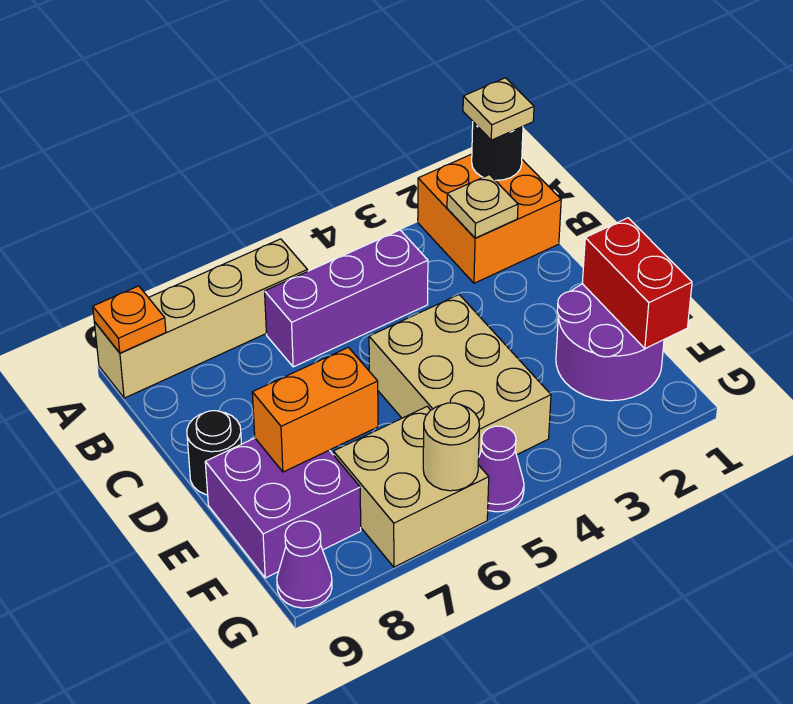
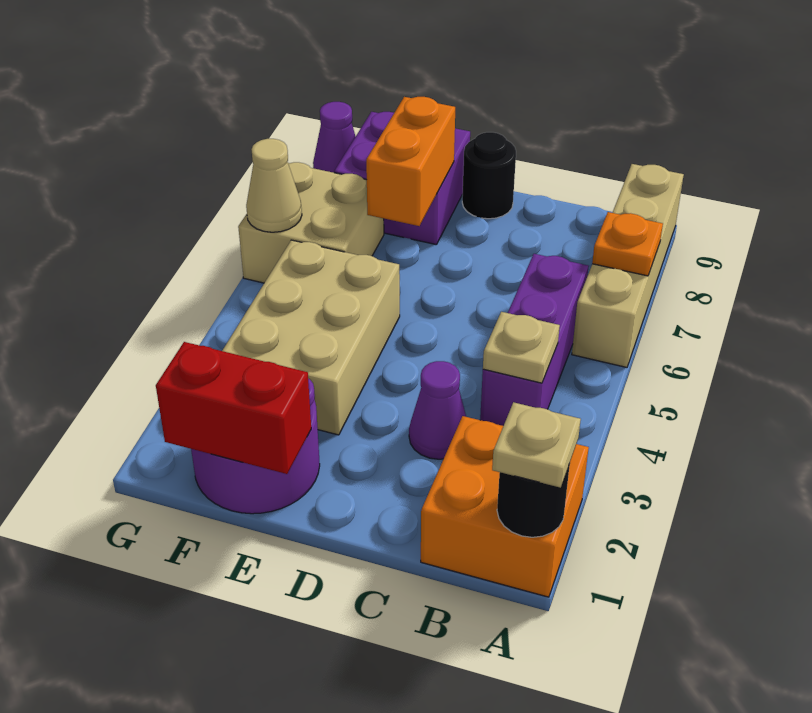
orange 1x1 plate [93,286,166,353] -> orange 1x1 plate moved to [592,212,663,276]
tan 1x1 plate [447,175,518,238] -> tan 1x1 plate moved to [483,312,560,383]
tan 2x3 brick [369,295,551,455] -> tan 2x3 brick turned to [222,240,400,435]
purple 1x1 cone [478,426,524,512] -> purple 1x1 cone moved to [409,361,466,459]
tan 1x1 round brick [423,403,479,491] -> tan 1x1 cone [246,139,302,232]

